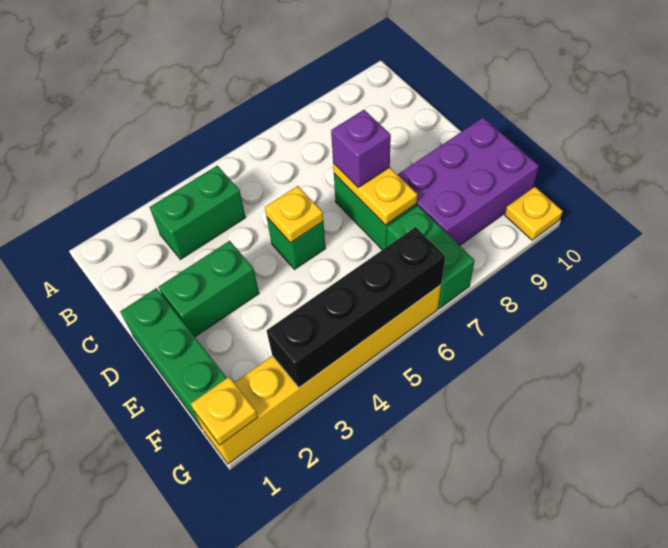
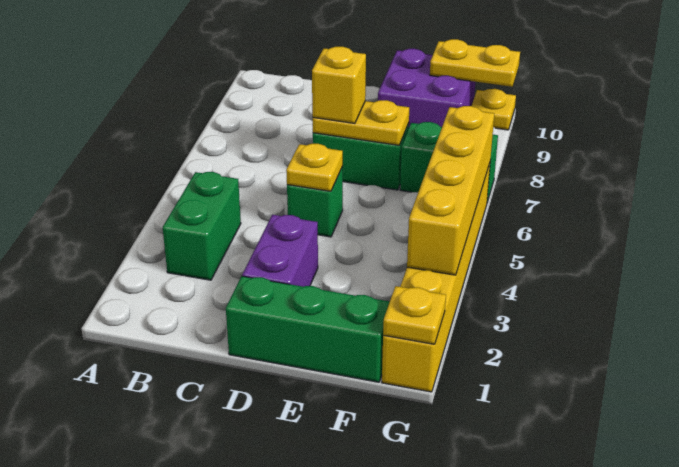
green 1x2 brick [159,241,259,337] -> purple 1x2 brick [242,215,318,287]
purple 1x1 brick [331,110,391,187] -> yellow 1x1 brick [312,47,366,123]
purple 2x3 brick [397,118,539,246] -> purple 2x2 brick [378,49,476,127]
none -> yellow 1x2 plate [430,39,520,87]
black 1x4 brick [267,227,445,387] -> yellow 1x4 brick [407,106,494,275]

